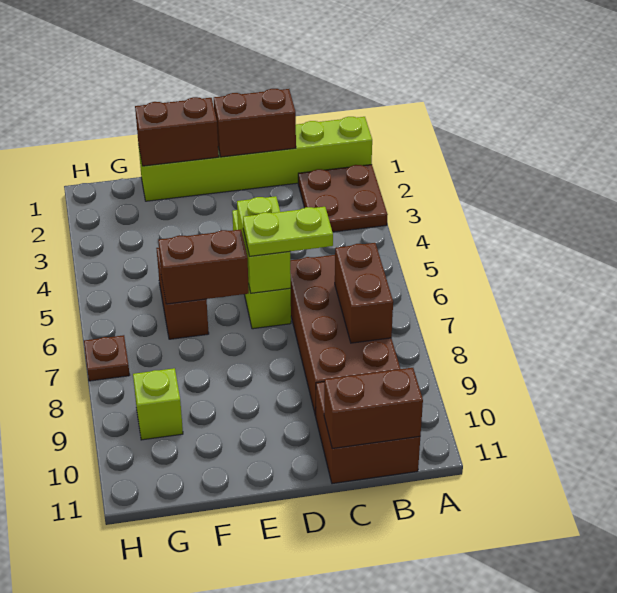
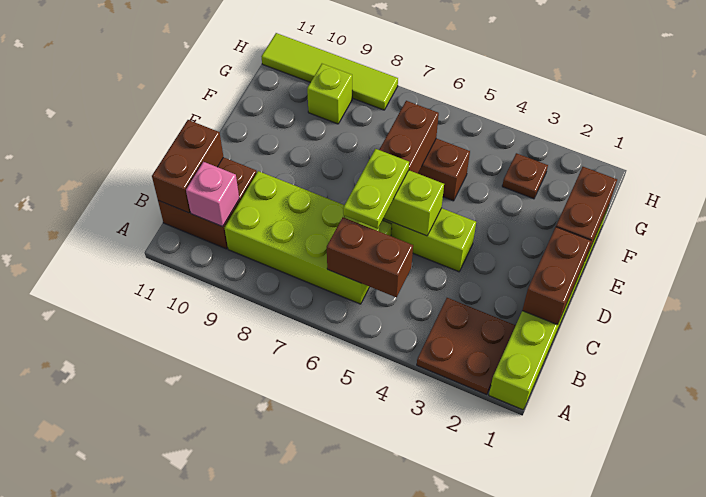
brown 2x4 brick [290,255,400,416] -> lime 2x4 brick [225,171,392,304]
brown 1x2 brick [335,243,393,343] -> brown 1x2 brick moved to [327,217,413,298]
none -> pink 1x1 brick [186,162,239,227]
brown 1x1 plate [84,335,130,381] -> brown 1x1 plate moved to [502,153,548,199]
none -> lime 1x4 tile [261,33,398,110]

